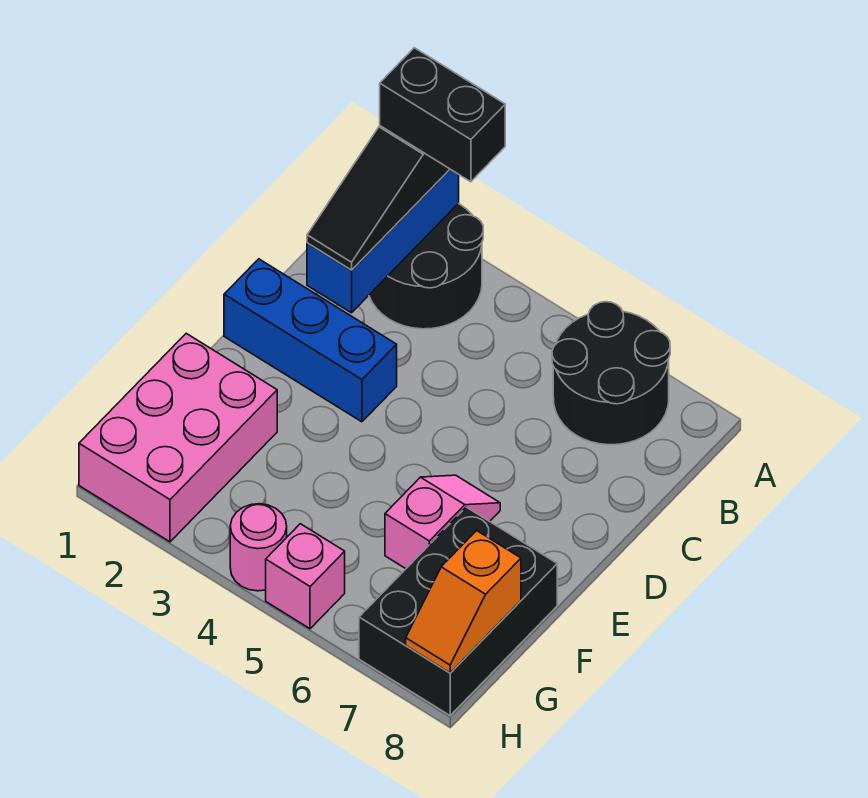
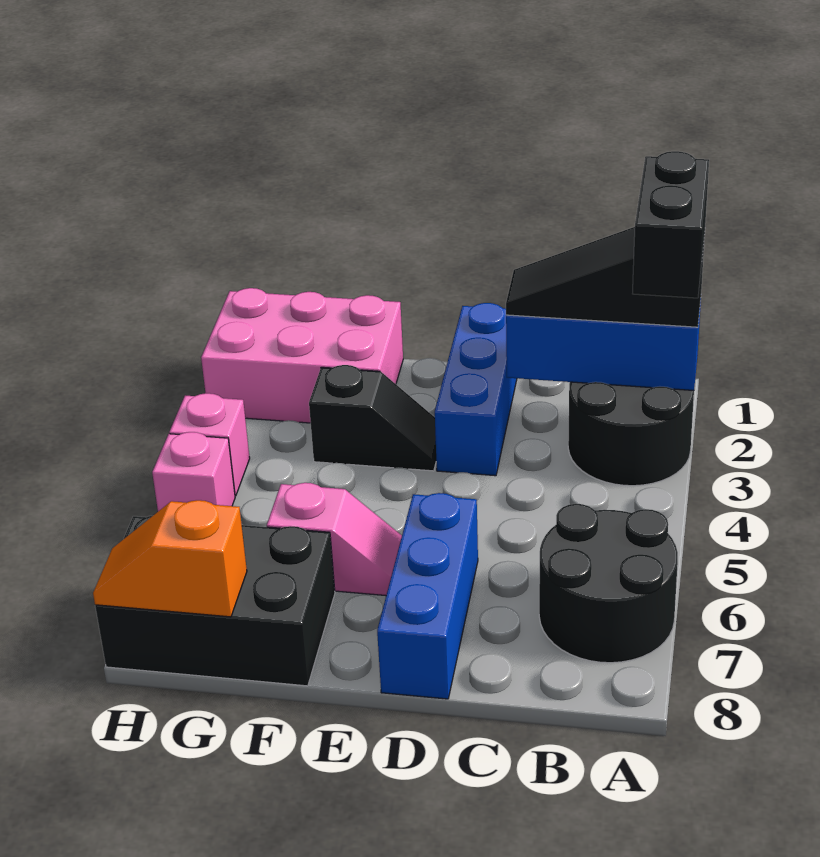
none -> blue 1x3 brick [377,493,478,699]
none -> black 1x2 slope [309,365,436,471]
pink 1x1 round brick [230,504,287,591] -> pink 1x1 brick [169,393,250,496]

